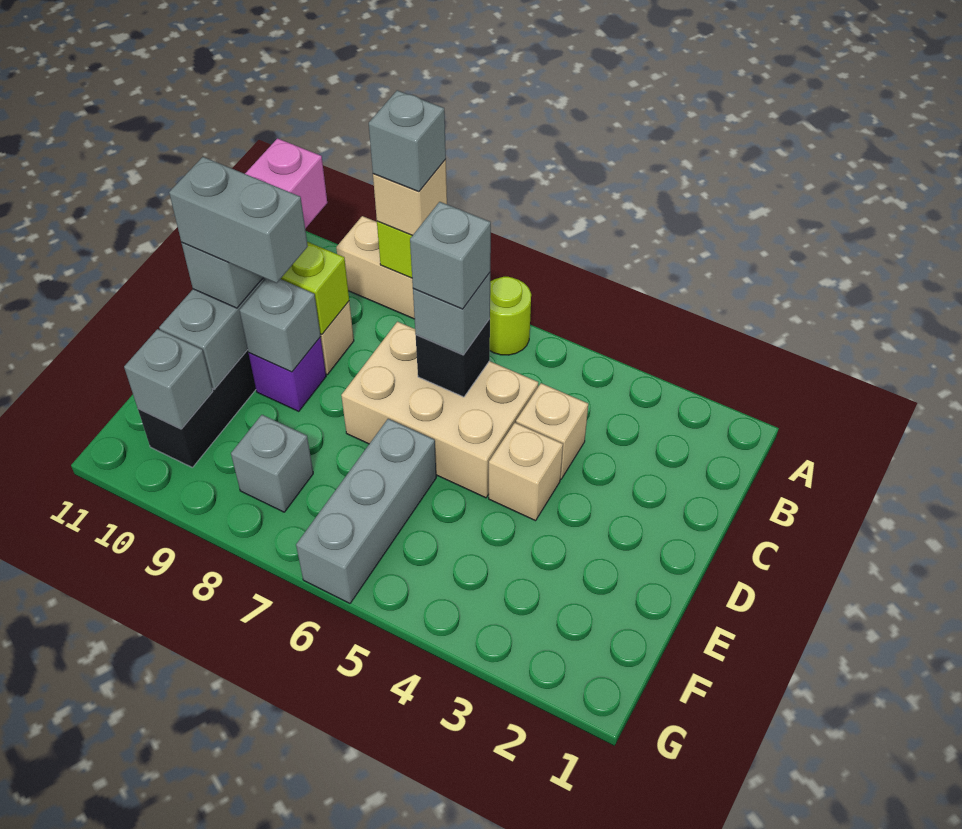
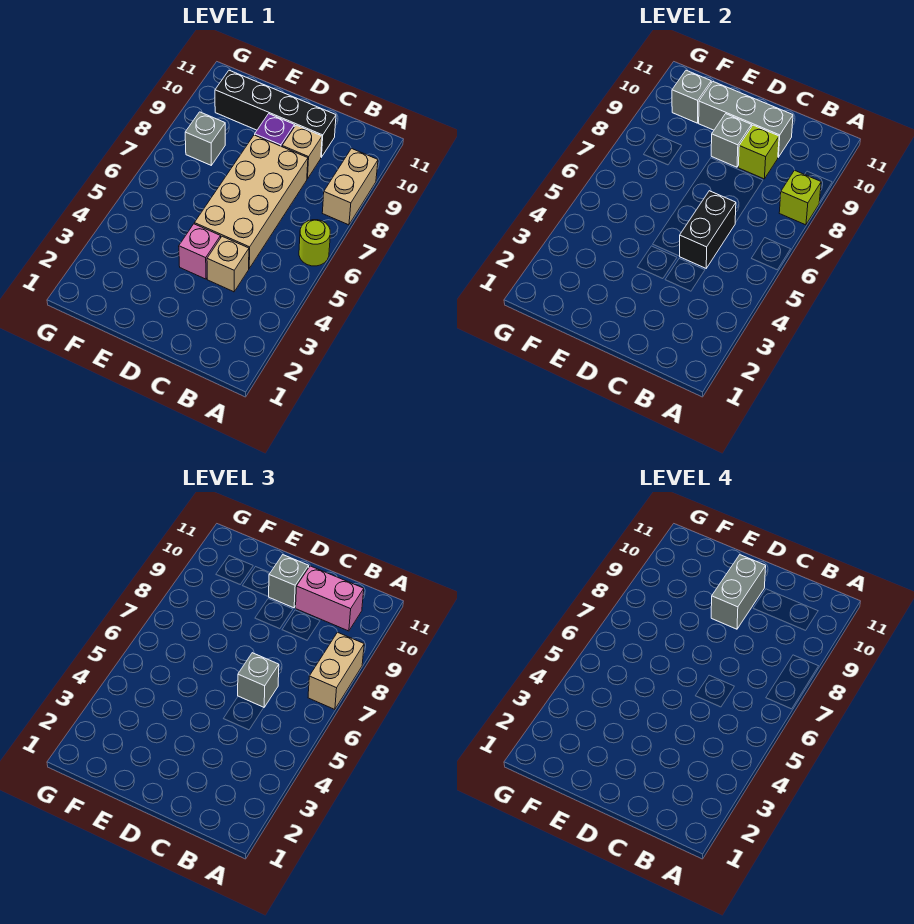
tan 1x1 brick [373,159,447,236] -> tan 1x2 brick [308,632,364,709]
grey 1x1 brick [369,90,446,192] -> none
tan 2x3 brick [341,322,538,498] -> tan 2x4 brick [194,135,308,268]
black 1x1 brick [416,319,490,397] -> black 1x2 brick [680,191,736,268]
grey 1x1 brick [410,202,491,309] -> none
tan 1x1 brick [489,423,563,521] -> pink 1x1 brick [179,224,221,279]
grey 1x3 brick [296,419,436,603] -> none

